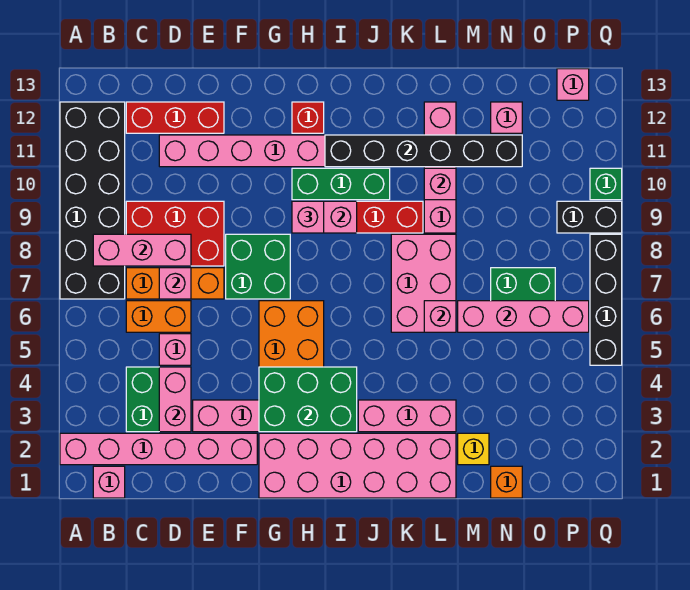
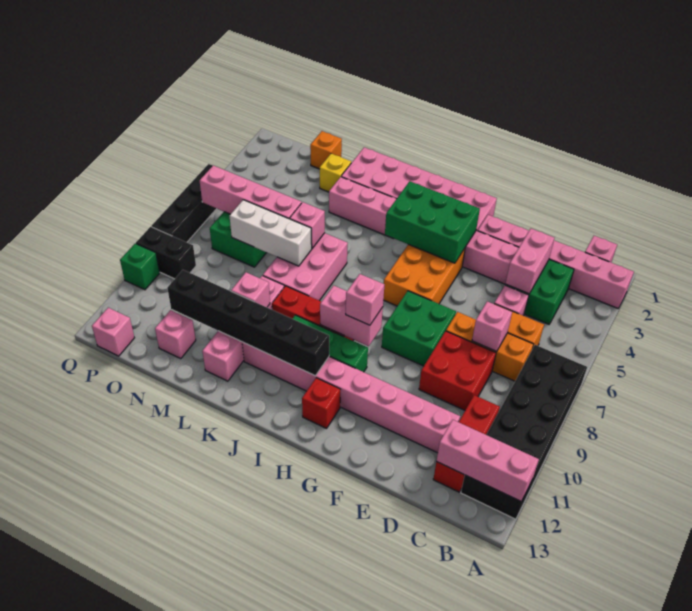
pink 1x3 brick [93,234,191,266] -> pink 1x3 brick moved to [436,420,539,501]
red 2x3 brick [126,201,224,266] -> red 2x2 brick [419,331,496,410]
red 1x3 brick [126,102,224,133] -> red 1x3 brick turned to [433,395,500,492]
none -> white 1x3 brick [230,200,312,266]

